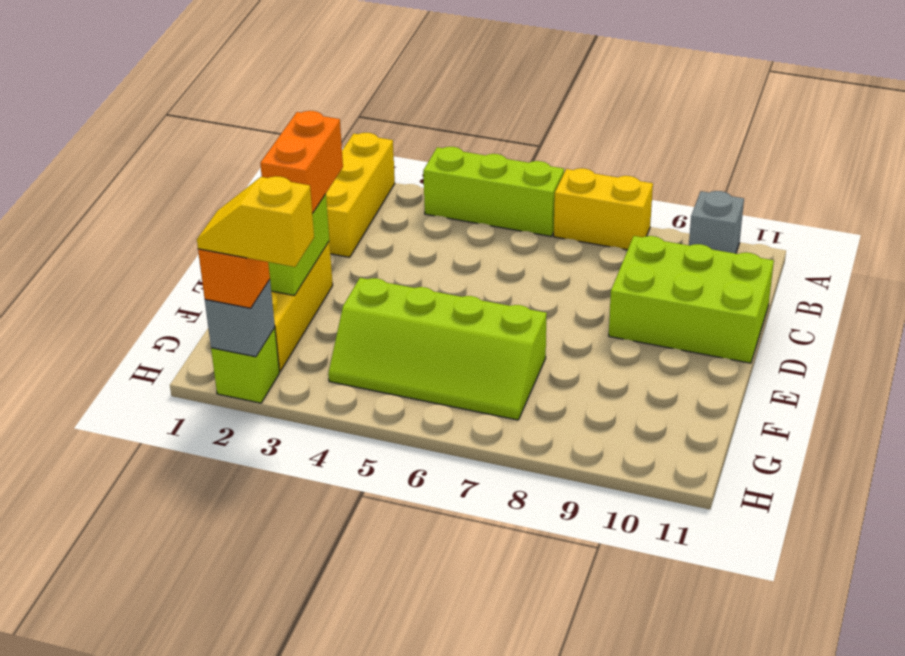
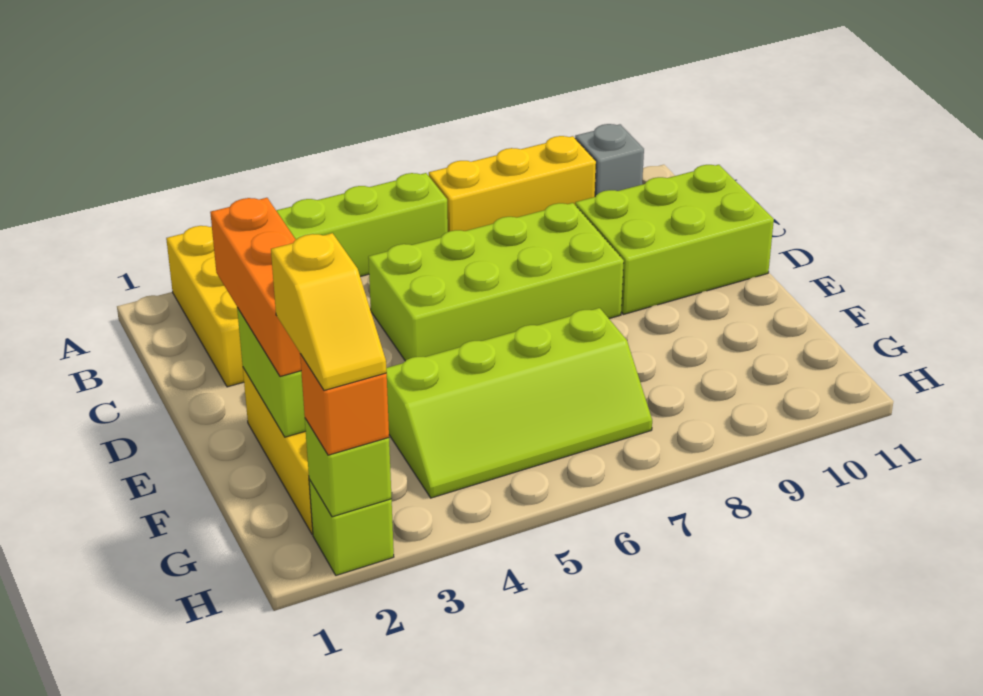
yellow 1x2 brick [554,168,653,250] -> yellow 1x3 brick [429,136,596,232]
none -> lime 2x4 brick [368,203,624,361]
orange 1x2 brick [260,111,343,214] -> orange 1x3 brick [210,198,301,377]
grey 1x1 brick [205,280,275,357] -> lime 1x1 brick [305,419,392,517]
yellow 1x2 slope [197,176,314,267] -> yellow 1x2 slope turned to [271,233,387,391]

